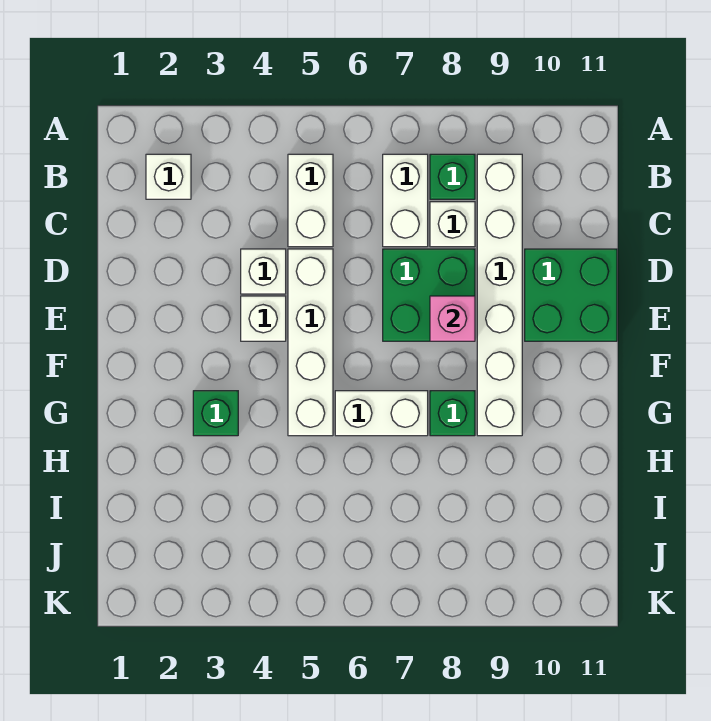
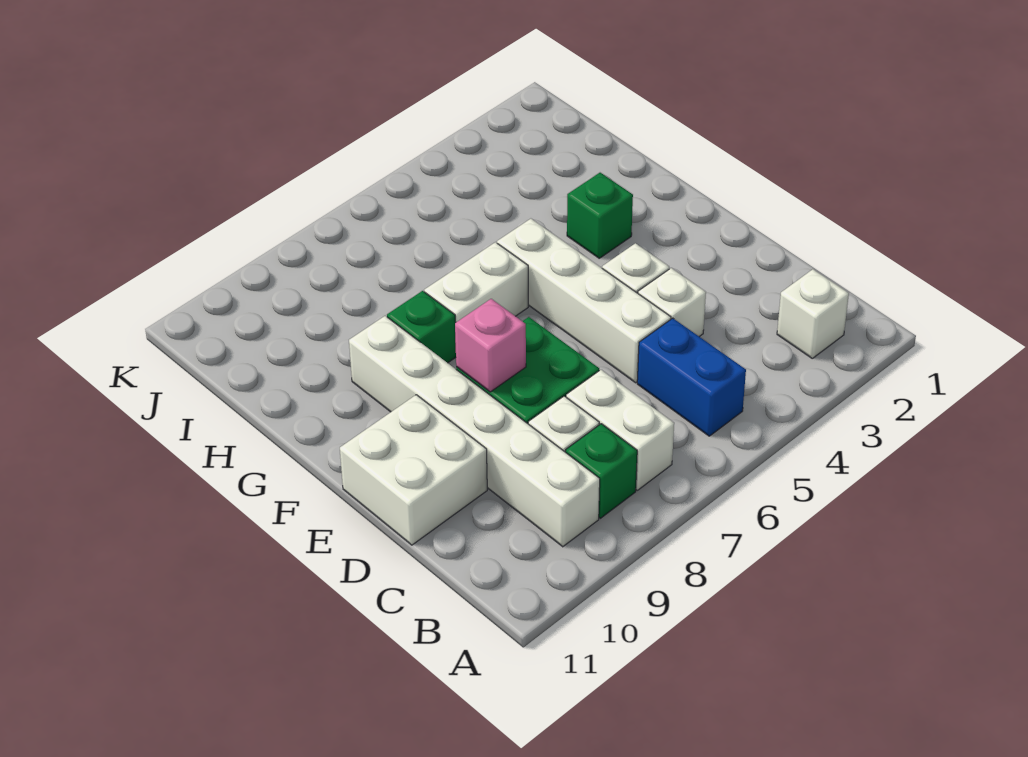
white 1x2 brick [288,154,333,247] -> blue 1x2 brick [637,318,746,436]
green 2x2 brick [525,249,617,341] -> white 2x2 brick [340,395,487,545]

